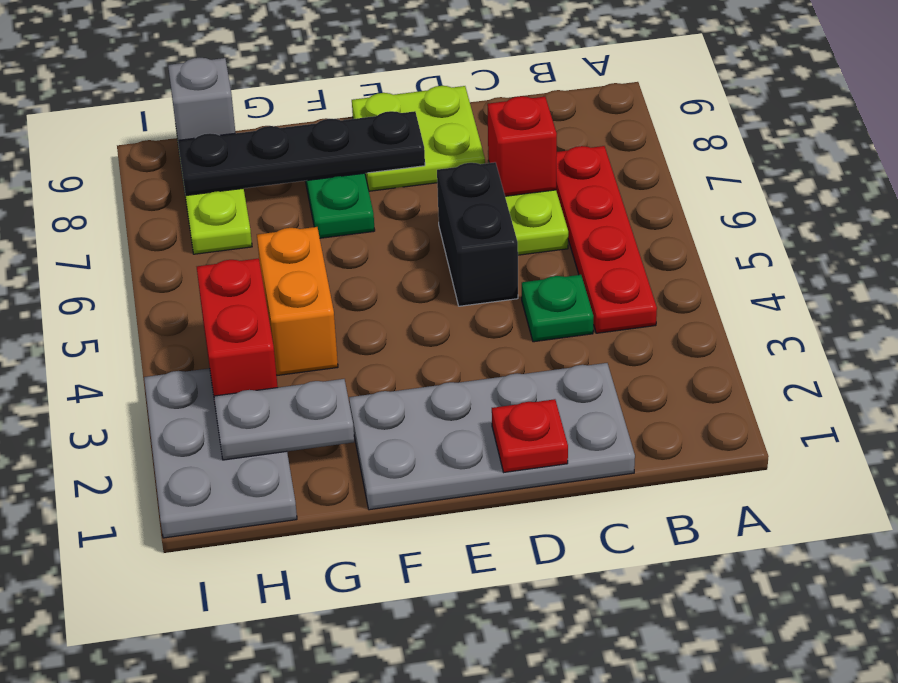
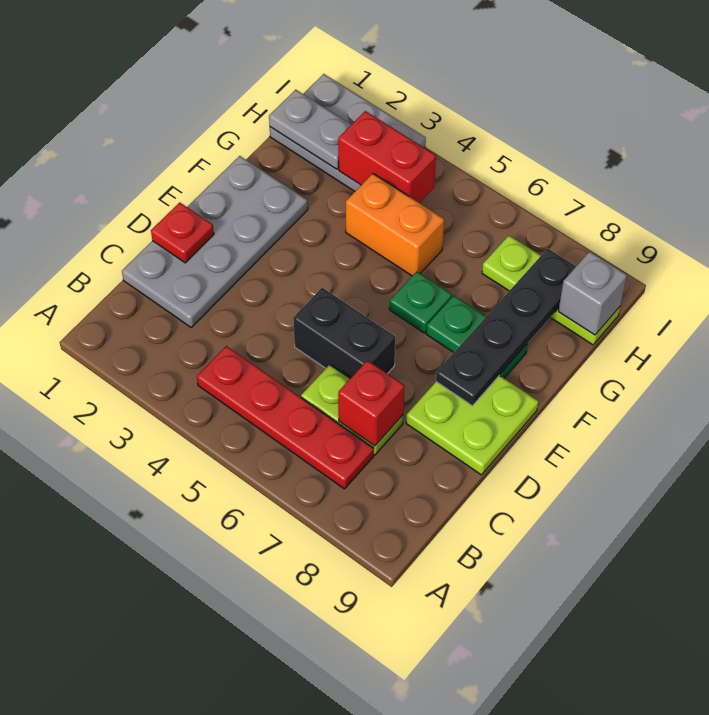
green 1x1 plate [522,275,593,342] -> green 1x1 plate moved to [389,272,452,333]
grey 1x2 plate [214,379,355,460] -> grey 1x2 plate turned to [269,90,351,169]

